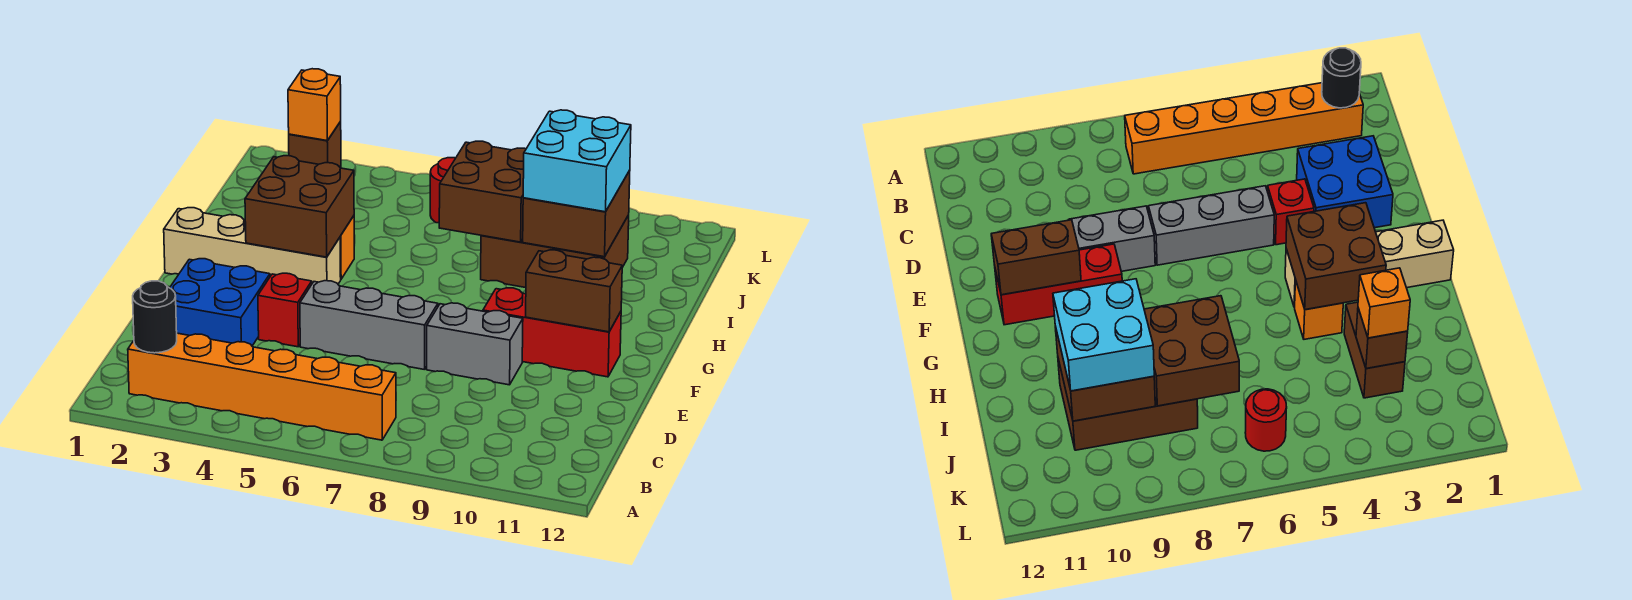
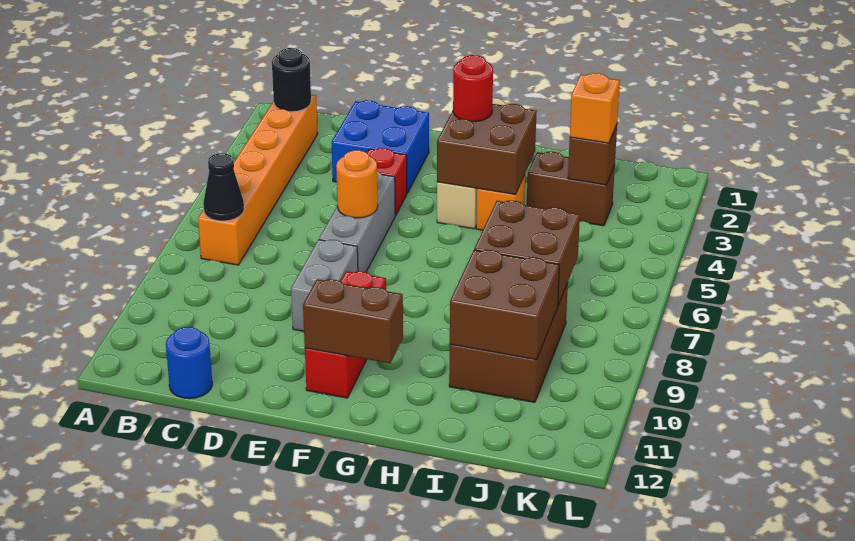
none -> black 1x1 cone [203,153,244,221]
none -> blue 1x1 round brick [166,327,212,399]
none -> orange 1x1 round brick [336,150,378,218]
brown 1x2 brick [526,250,622,332] -> brown 1x2 brick turned to [303,279,403,363]
cyan 2x2 brick [523,110,631,212] -> none
red 1x1 round brick [430,158,455,223] -> red 1x1 round brick moved to [453,55,493,122]

